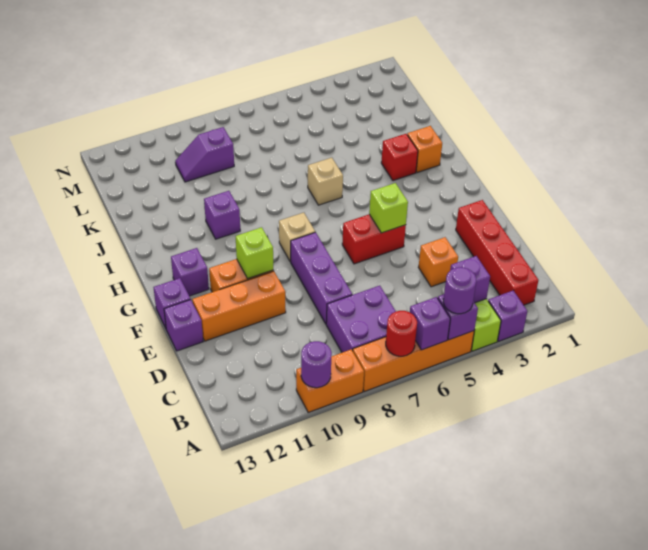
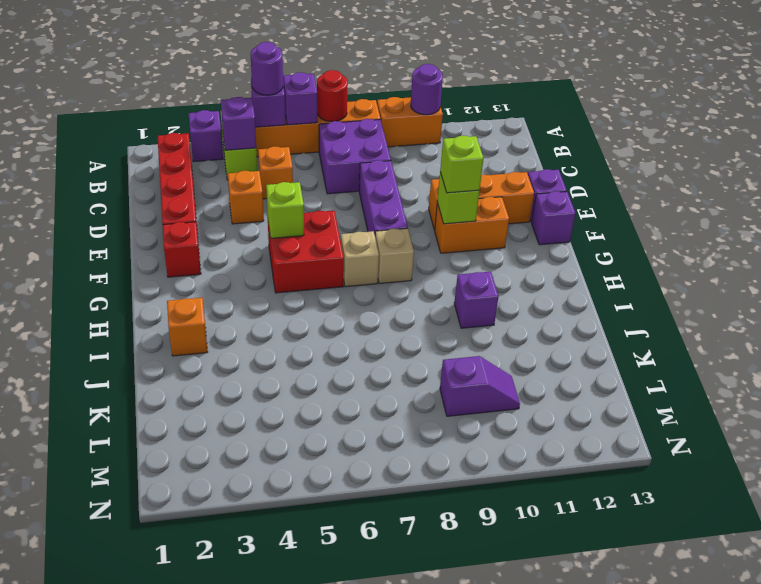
none -> orange 1x1 brick [258,146,293,199]
red 1x2 brick [342,214,406,264] -> red 2x2 brick [268,211,344,293]
none -> lime 1x1 brick [440,136,484,193]
purple 1x1 brick [171,248,209,296] -> none
red 1x1 brick [381,134,418,181] -> red 1x1 brick moved to [163,222,201,277]
tan 1x1 brick [308,158,343,205] -> tan 1x1 brick moved to [341,231,379,287]

